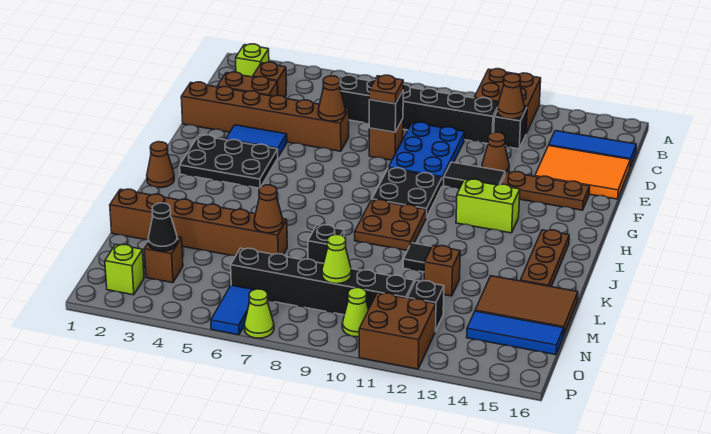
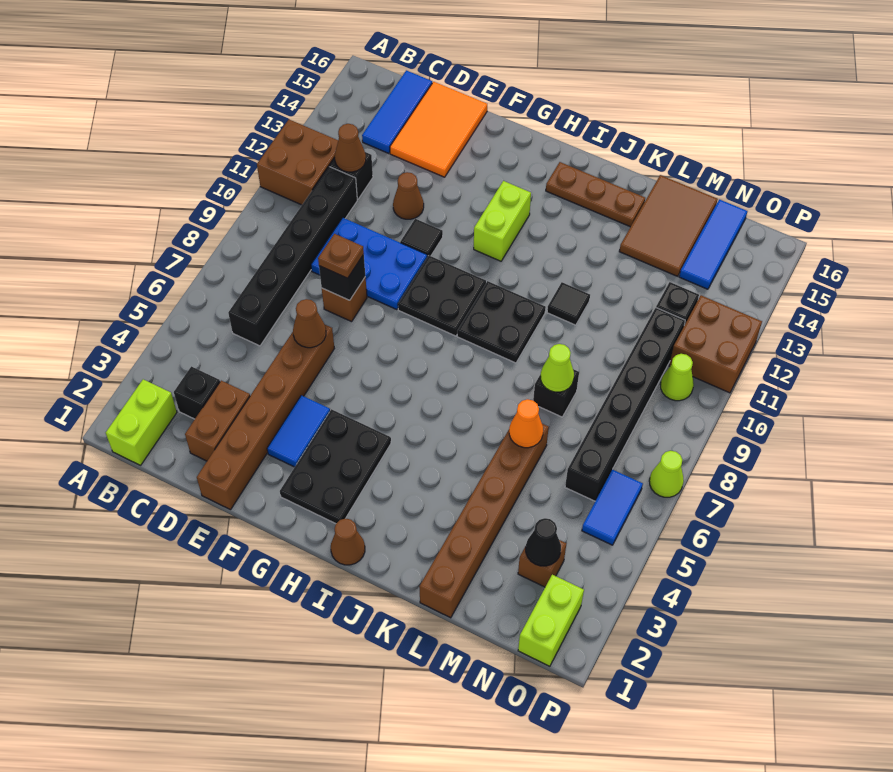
lime 1x1 brick [236,44,269,77] -> lime 1x2 brick [106,379,177,465]
brown 1x1 brick [253,62,286,97] -> black 1x1 brick [174,366,220,419]
black 1x2 tile [444,162,505,189] -> black 1x1 tile [400,219,443,257]
brown 1x3 plate [501,172,590,210] -> none
brown 2x2 plate [355,200,426,251] -> black 2x2 plate [457,281,546,363]
brown 1x1 cone [254,185,283,233] -> orange 1x1 cone [509,399,543,448]
brown 1x1 brick [424,246,460,296] -> none
lime 1x1 cone [322,235,351,284] -> lime 1x1 cone moved to [541,344,574,392]
lime 1x1 brick [105,244,144,295] -> lime 1x2 brick [518,575,584,666]
blue 1x2 tile [211,285,254,335] -> blue 1x2 tile turned to [582,469,643,545]

